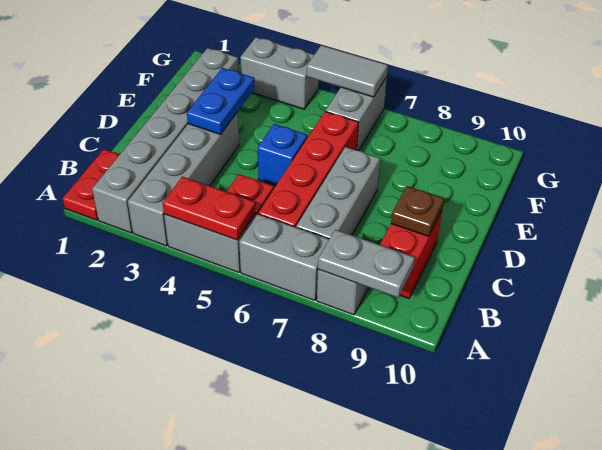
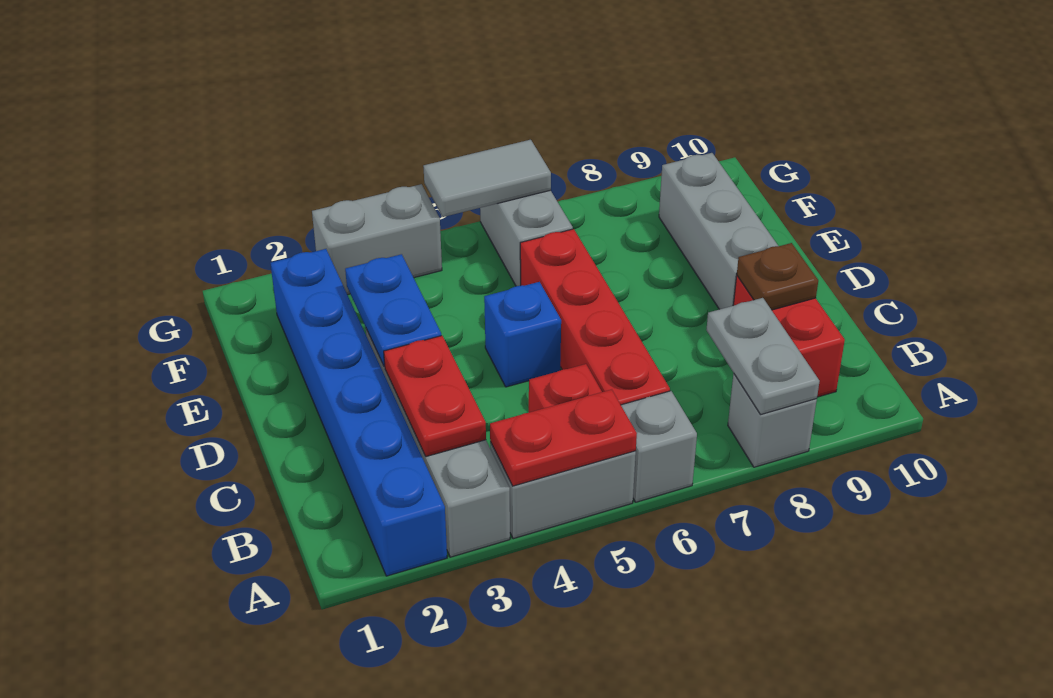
red 1x2 plate [63,149,120,220] -> red 1x2 plate moved to [384,336,486,457]
grey 1x6 brick [92,48,239,233] -> blue 1x6 brick [270,249,447,576]
grey 1x2 brick [239,214,329,301] -> grey 1x1 brick [621,391,697,502]
grey 1x2 plate [318,230,415,298] -> grey 1x2 plate turned to [706,298,820,414]
grey 1x3 brick [296,147,380,239] -> grey 1x3 brick moved to [659,153,778,309]

